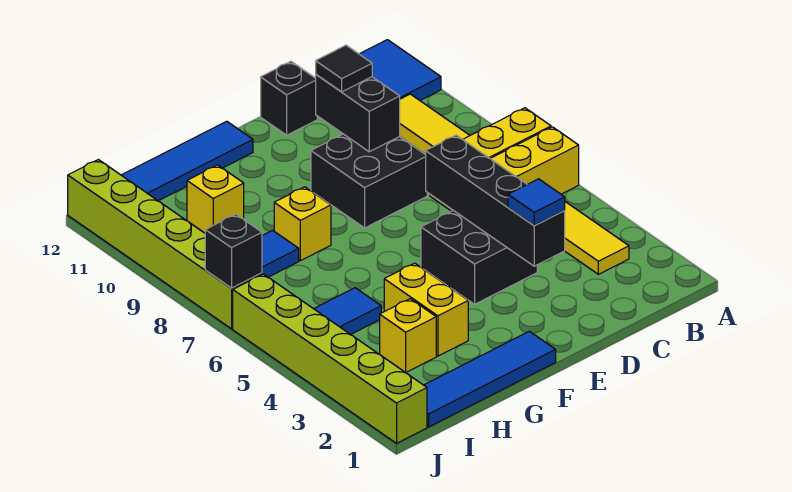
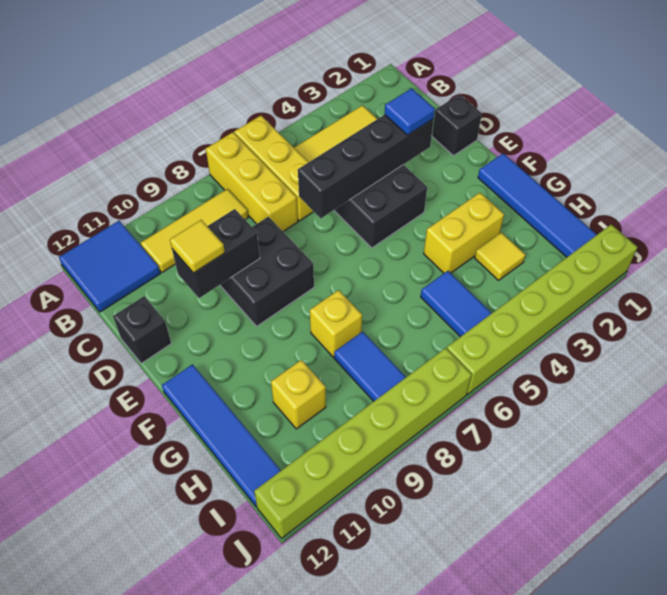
black 1x1 tile [316,45,372,92] -> yellow 1x1 tile [170,220,225,273]
yellow 1x1 brick [380,299,436,373] -> yellow 1x1 tile [475,233,526,280]
black 1x1 brick [205,214,262,288] -> black 1x1 brick moved to [432,94,482,156]

